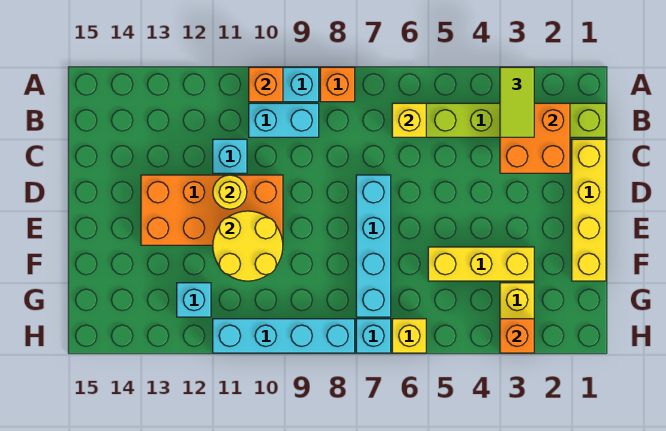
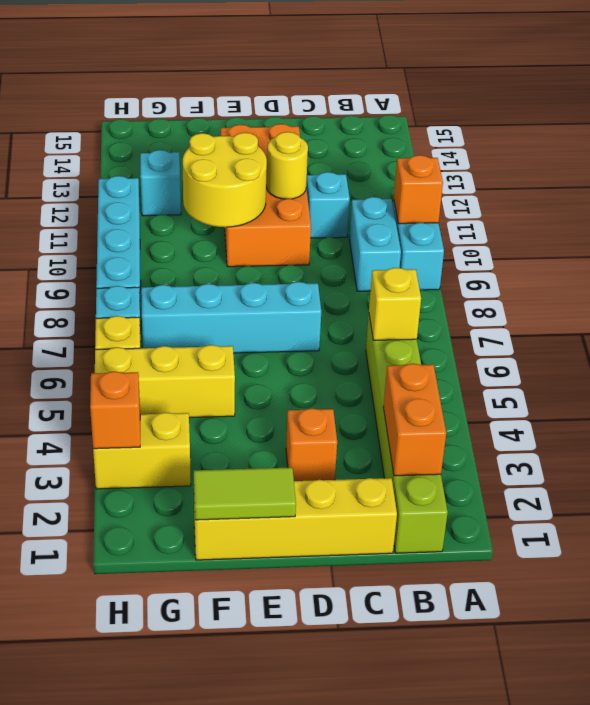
lime 1x2 tile [500,67,534,137] -> lime 1x2 tile moved to [194,467,296,520]
orange 1x1 brick [320,67,355,102] -> orange 1x1 brick moved to [286,408,337,481]
orange 2x2 brick [500,103,570,173] -> orange 1x2 brick [383,363,446,476]
yellow 1x3 brick [428,247,534,281] -> yellow 1x3 brick turned to [95,345,235,418]

